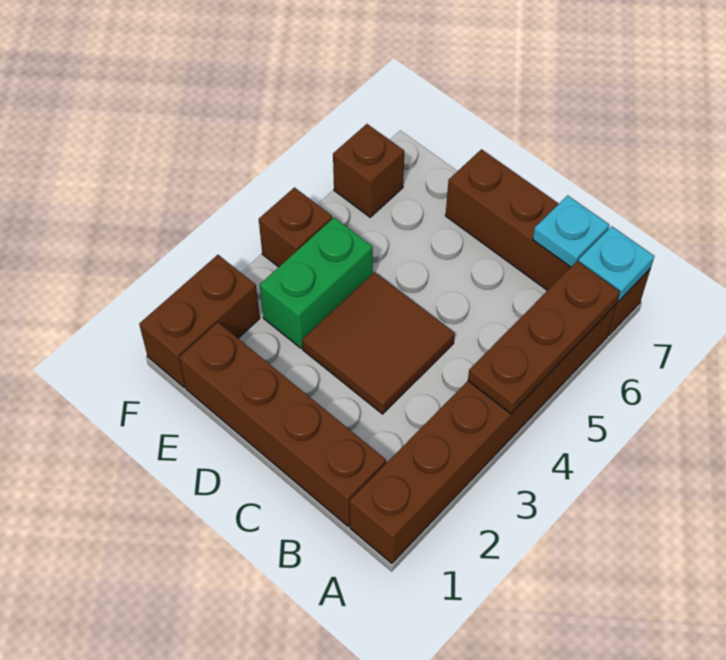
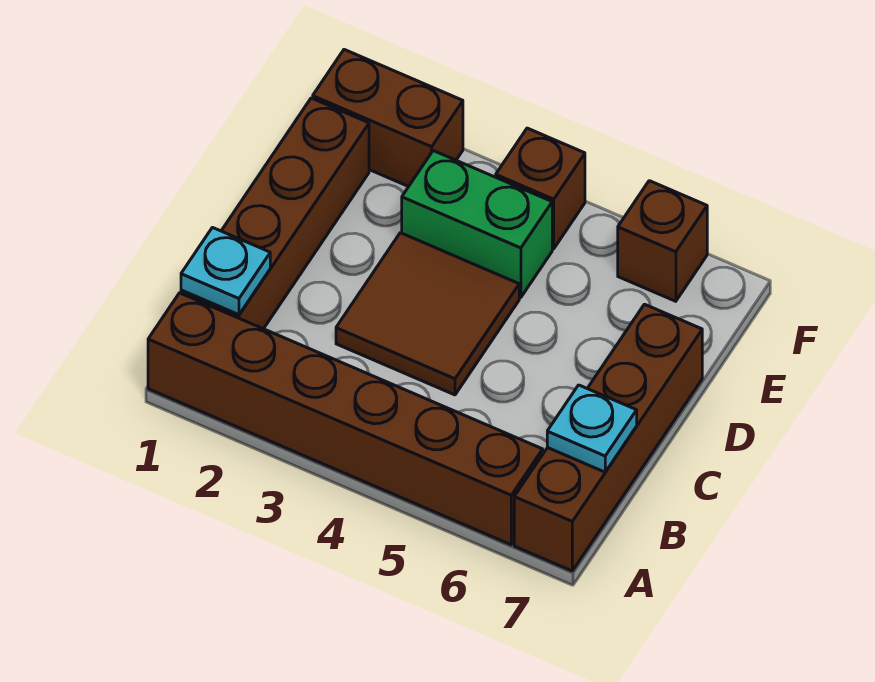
brown 1x3 plate [468,261,620,414] -> none
cyan 1x1 plate [578,226,654,301] -> cyan 1x1 plate moved to [181,228,270,315]

